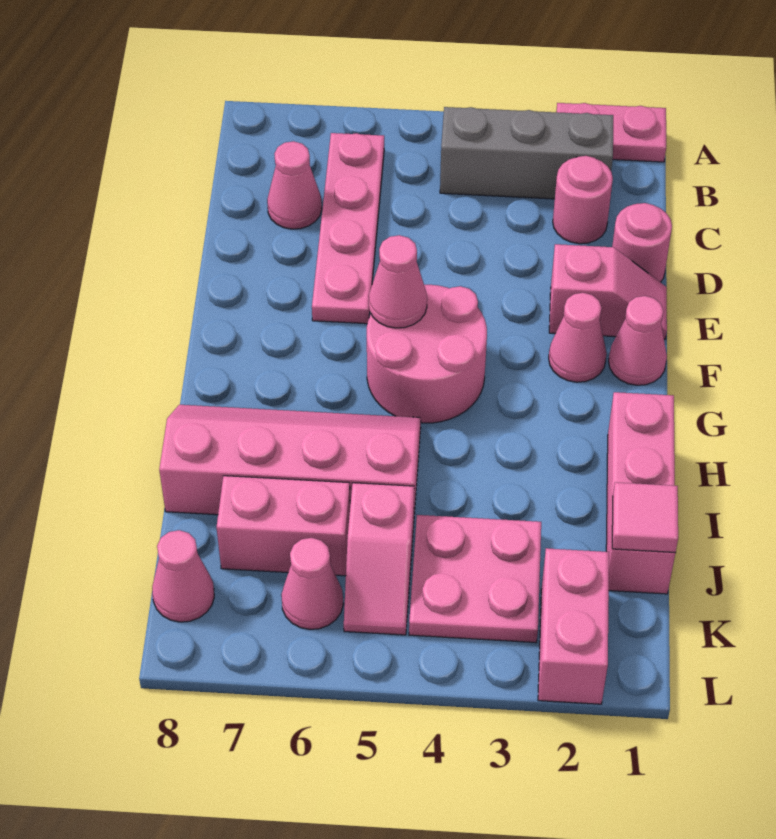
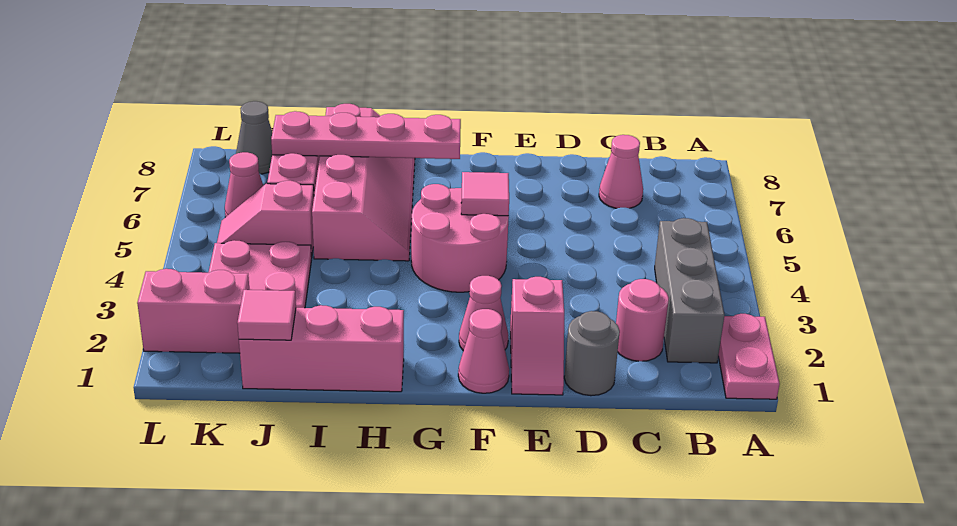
pink 1x4 plate [312,133,384,324] -> pink 1x4 plate moved to [271,111,461,159]
pink 1x1 round brick [612,203,672,282] -> grey 1x1 round brick [564,311,620,396]
pink 1x1 cone [369,235,427,328] -> pink 1x1 tile [461,172,509,216]
pink 1x1 cone [152,530,214,622] -> grey 1x1 cone [236,101,272,174]

